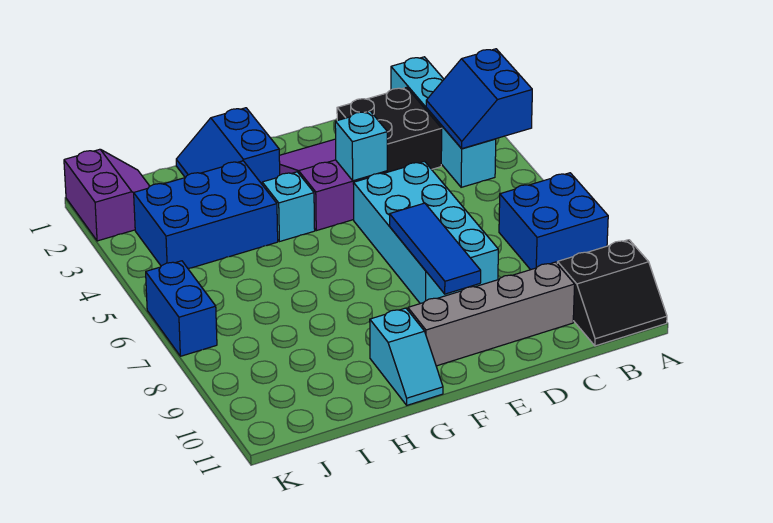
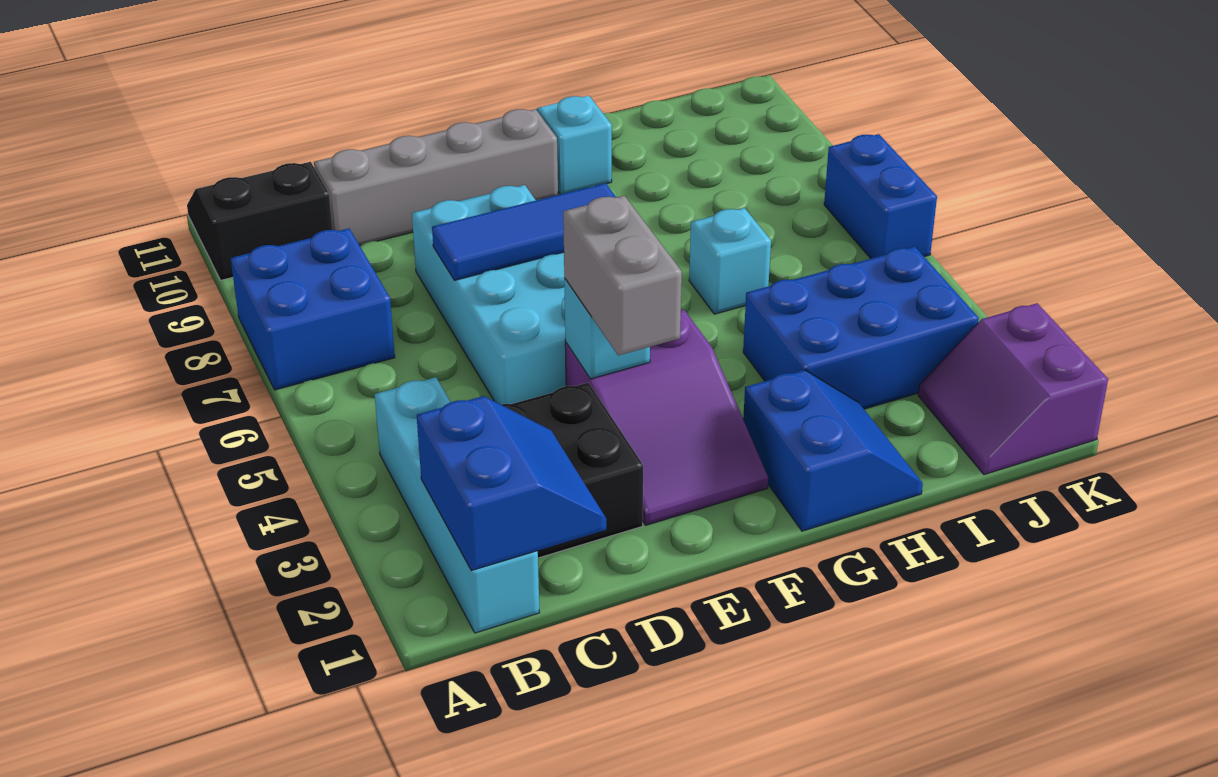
blue 2x2 slope [426,49,532,149] -> blue 2x2 slope moved to [417,396,606,571]
none -> grey 1x2 brick [563,196,682,356]
blue 1x3 tile [390,203,481,294] -> blue 1x3 tile turned to [432,183,616,280]
cyan 1x1 brick [262,172,315,242] -> cyan 1x1 brick moved to [689,208,771,314]

